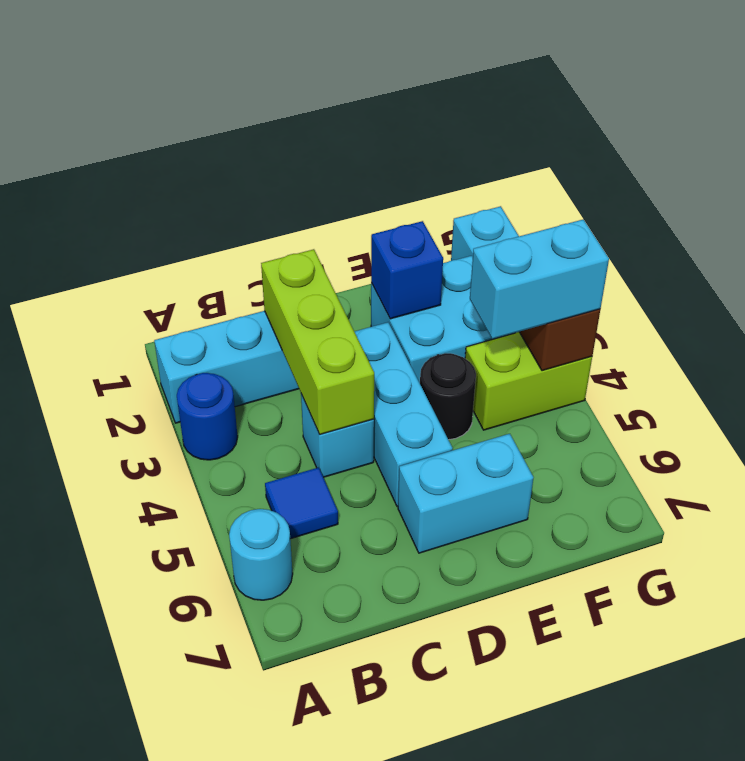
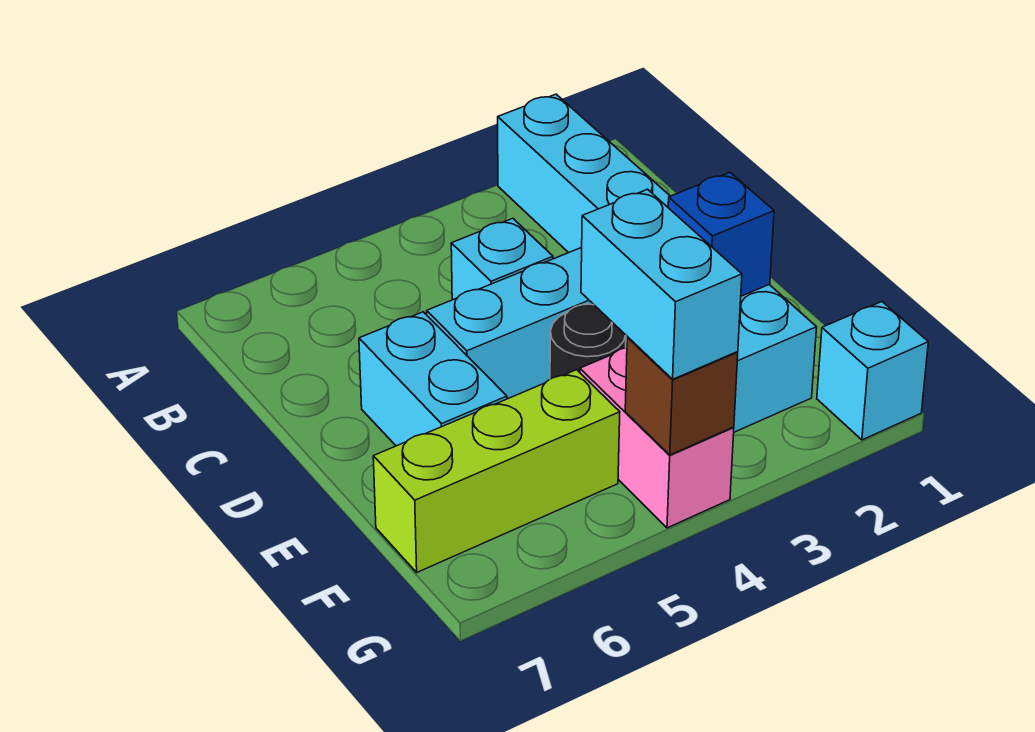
blue 1x1 round brick [177,373,238,460] -> none
cyan 1x1 round brick [229,509,293,600] -> none
blue 1x1 tile [265,467,338,539] -> none
lime 1x3 brick [261,249,374,434] -> lime 1x3 brick moved to [373,370,620,572]
lime 1x2 brick [465,332,592,430] -> pink 1x2 brick [580,348,734,528]

